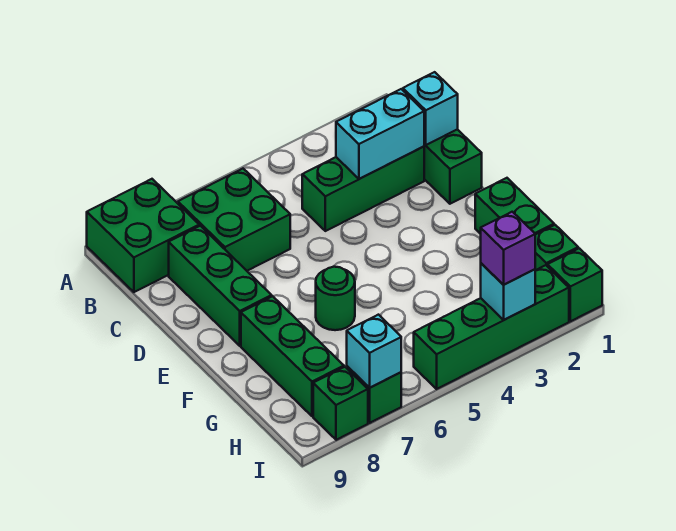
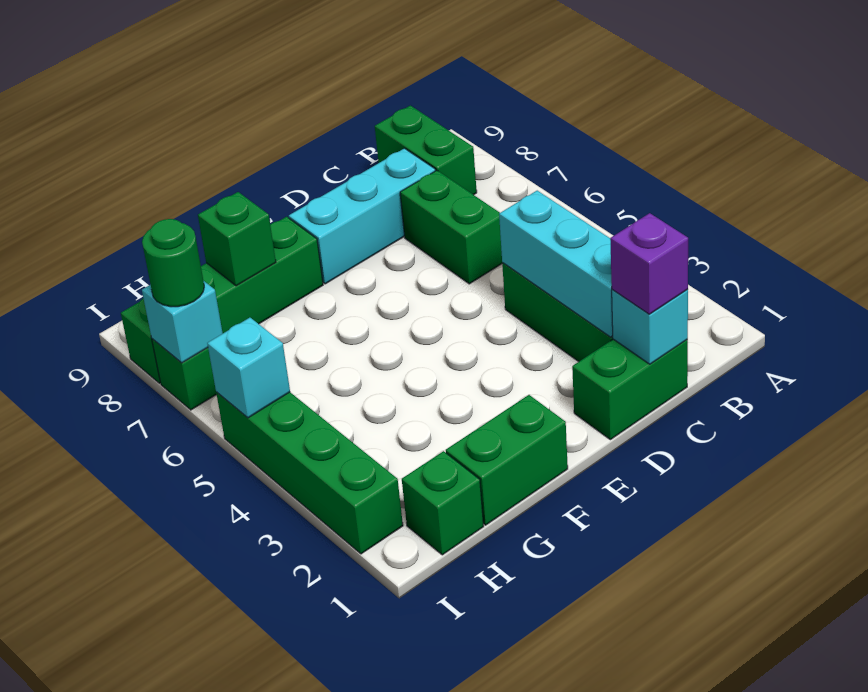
green 2x2 brick [87,179,199,292] -> green 1x2 brick [375,105,477,195]
green 2x2 brick [178,169,290,271] -> green 1x2 brick [400,170,503,284]
cyan 1x2 brick [336,89,424,179] -> cyan 1x3 brick [499,191,613,337]
green 1x3 brick [169,226,272,346] -> cyan 1x3 brick [289,148,436,284]
green 1x1 round brick [316,267,355,330] -> green 1x1 round brick moved to [142,219,204,307]
green 1x1 brick [548,248,602,321] -> green 1x1 brick moved to [198,192,276,286]
cyan 1x1 brick [481,263,536,320] -> cyan 1x1 brick moved to [207,318,290,418]
purple 1x1 brick [481,212,535,285] -> purple 1x1 brick moved to [610,213,688,314]

